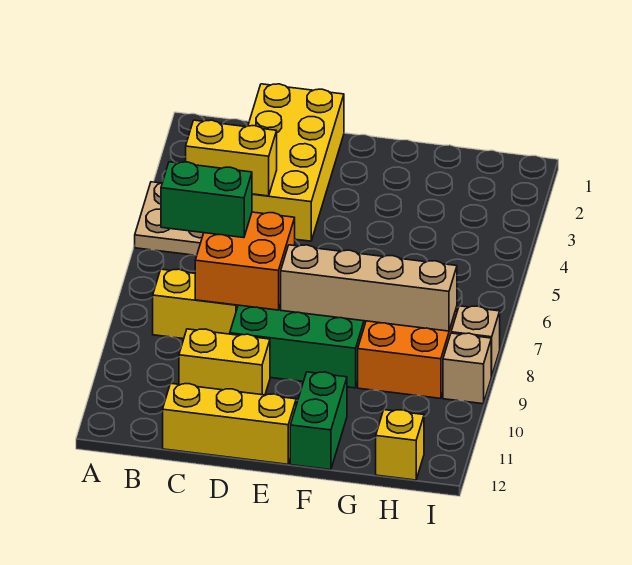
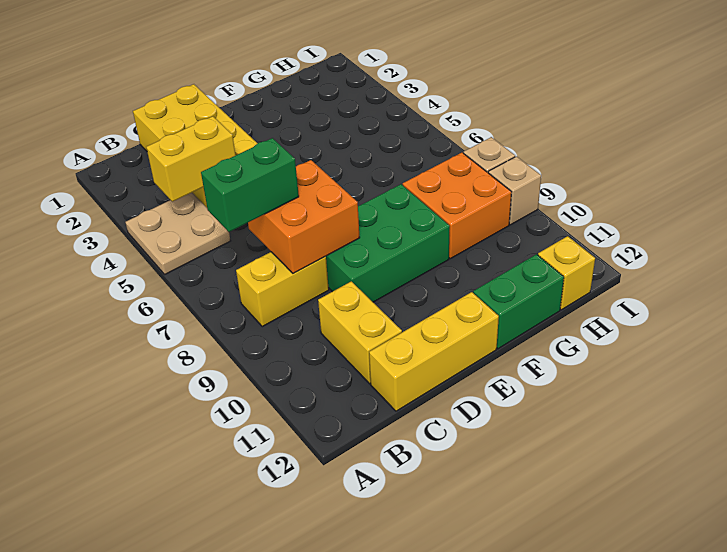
yellow 1x2 brick [179,329,270,395] -> yellow 1x2 brick turned to [318,281,402,384]
tan 1x4 brick [281,245,457,331] -> none
green 1x2 brick [290,372,347,470] -> green 1x2 brick turned to [473,254,564,349]

